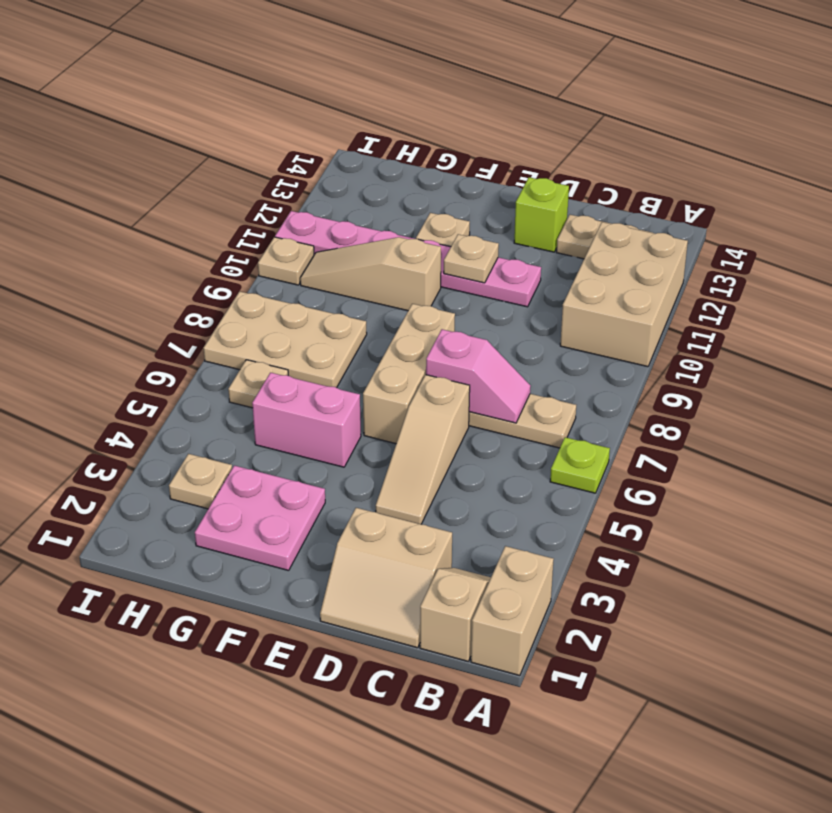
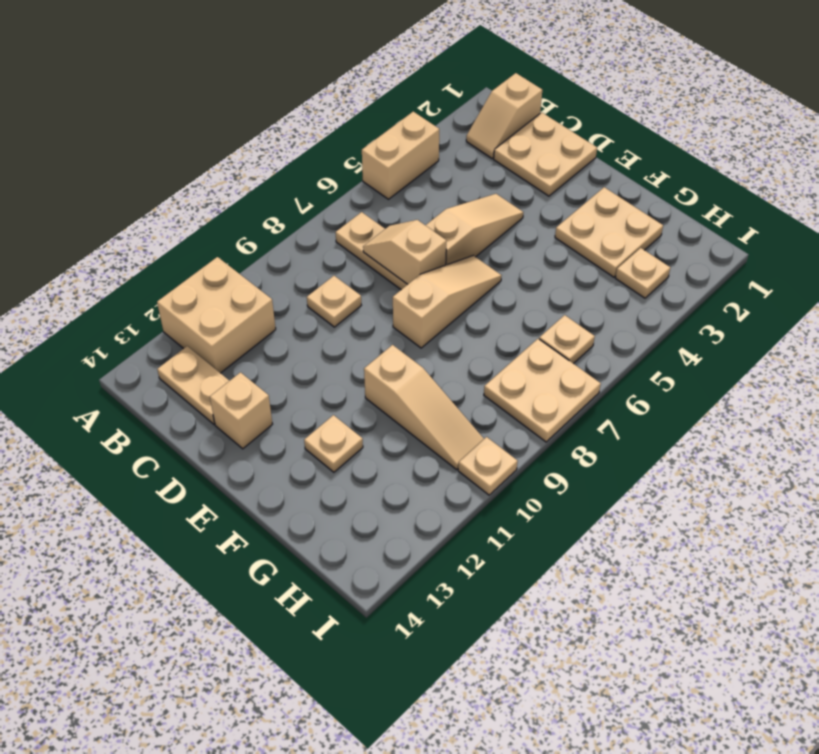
tan 1x2 brick [471,546,554,676] -> tan 1x2 brick moved to [362,112,439,199]
lime 1x1 plate [550,437,610,493] -> none
tan 2x3 brick [560,222,688,367] -> tan 2x2 brick [157,257,276,373]
tan 2x2 slope [320,508,452,648] -> tan 2x2 plate [494,112,597,196]
pink 1x2 slope [426,329,531,423] -> tan 1x2 slope [363,220,446,284]
pink 1x6 plate [275,211,541,307] -> none
lime 1x1 brick [514,177,569,252] -> tan 1x1 brick [210,372,272,449]
tan 1x3 brick [363,304,455,444] -> tan 1x3 slope [393,256,502,348]
tan 1x1 plate [444,234,499,283] -> tan 1x1 plate moved to [307,276,361,327]
pink 2x2 plate [195,466,325,571] -> tan 2x2 plate [555,187,663,277]
pink 1x2 brick [252,373,361,467] -> none
tan 2x3 plate [204,291,367,388] -> tan 2x2 plate [484,339,601,442]

